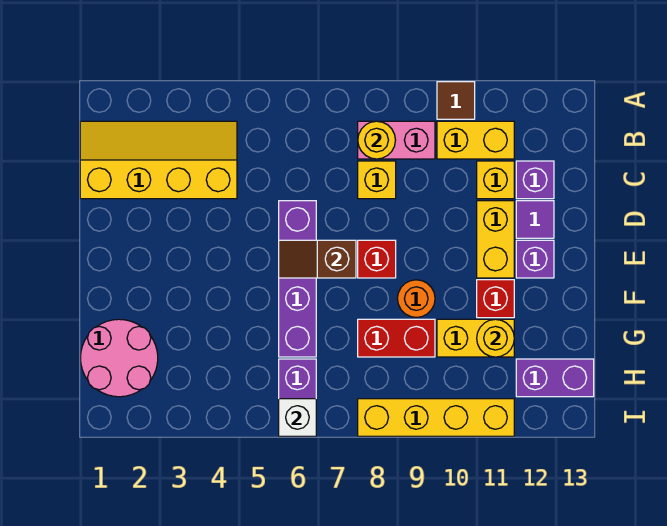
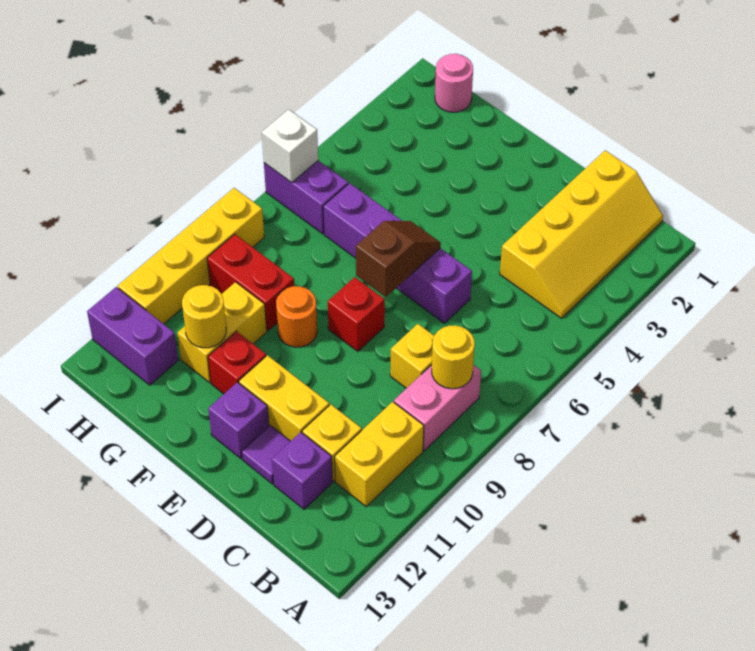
brown 1x1 tile [437,82,475,119] -> none
pink 2x2 round brick [81,319,158,397] -> pink 1x1 round brick [435,54,473,112]
red 1x2 brick [358,319,435,357] -> red 1x2 brick turned to [207,234,294,331]
purple 1x2 brick [516,359,594,397] -> purple 1x2 brick turned to [87,287,178,385]

